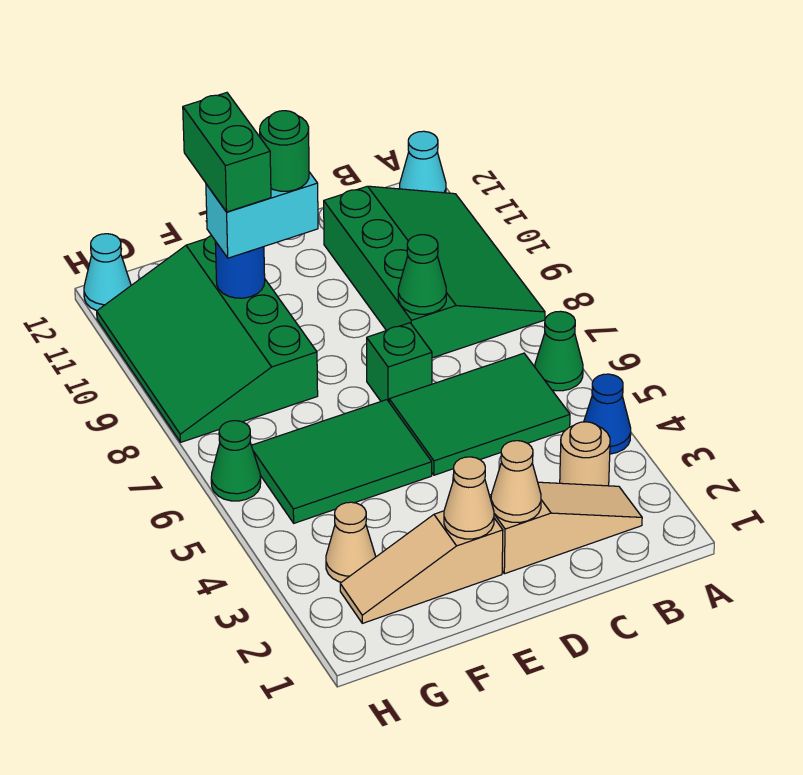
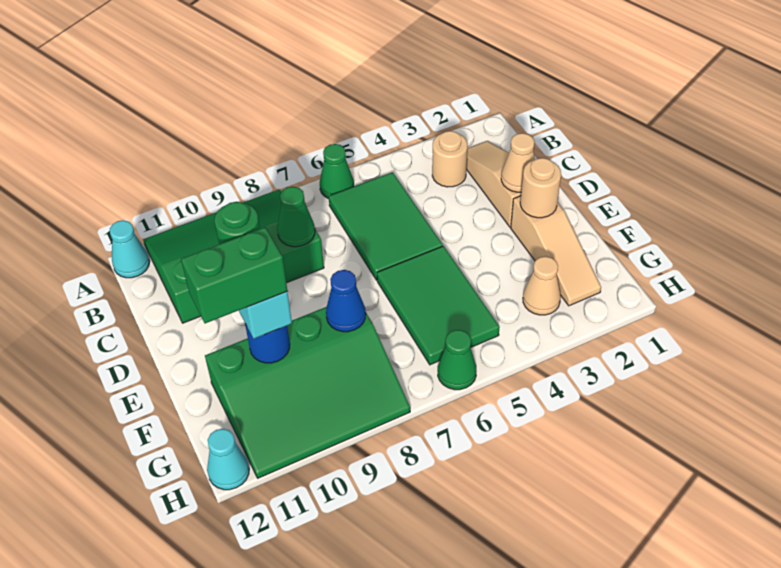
blue 1x1 cone [584,374,631,454] -> blue 1x1 cone moved to [326,270,366,332]
green 1x1 brick [367,323,432,401] -> none
tan 1x1 cone [444,457,494,539] -> tan 1x1 round brick [520,158,561,218]

